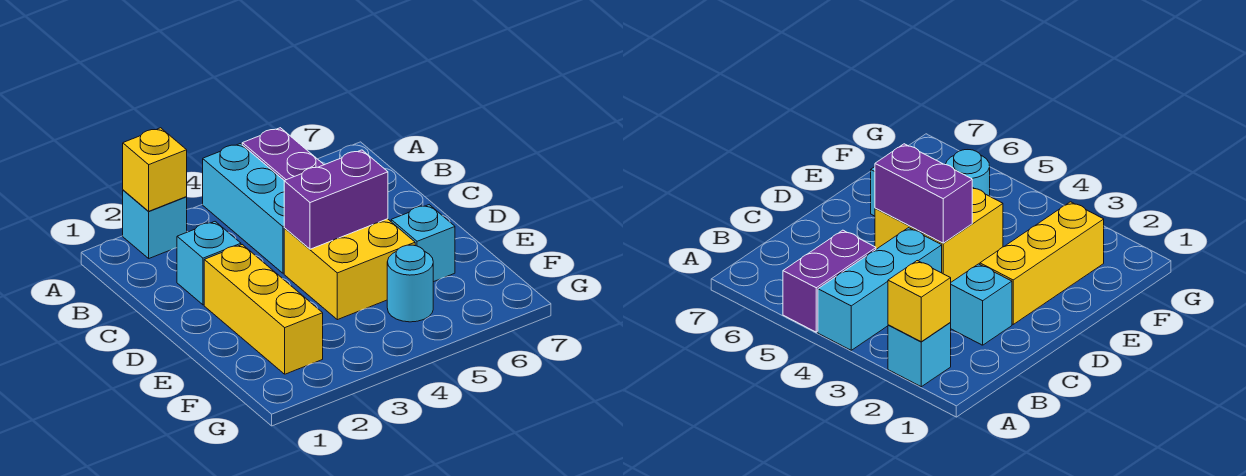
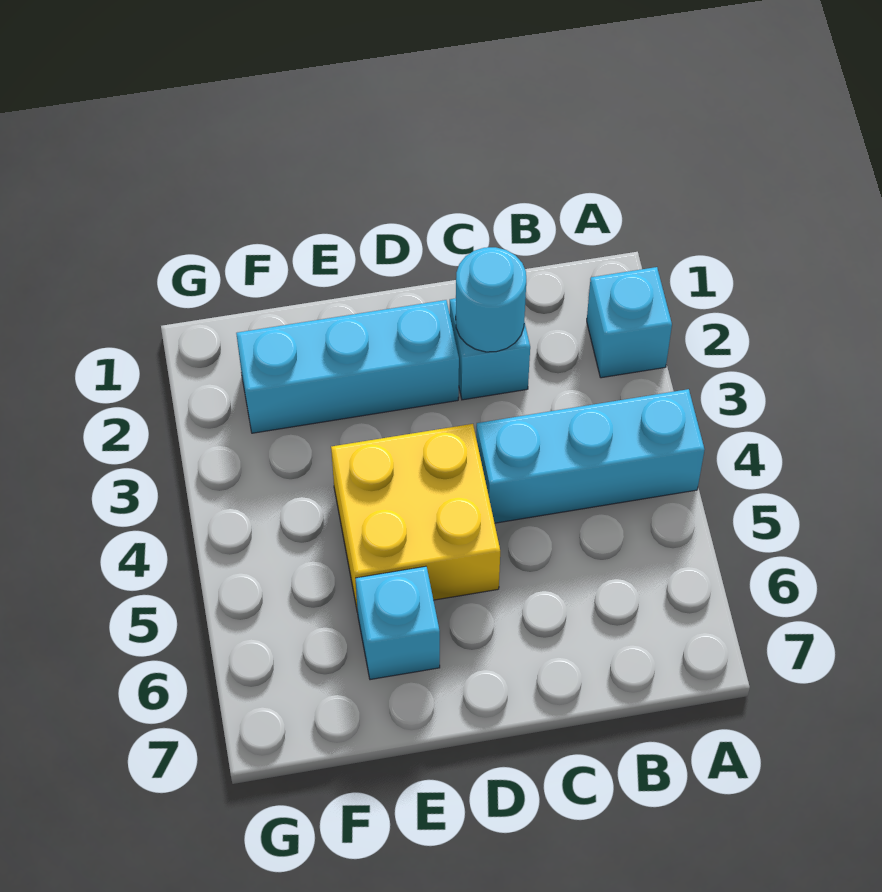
yellow 1x1 brick [123,128,187,211] -> none
purple 1x2 brick [242,128,324,181] -> none
yellow 1x3 brick [204,245,323,374] -> cyan 1x3 brick [236,300,459,433]
purple 1x2 brick [284,150,388,249] -> none
cyan 1x1 round brick [387,245,433,322] -> cyan 1x1 round brick moved to [456,247,526,352]

